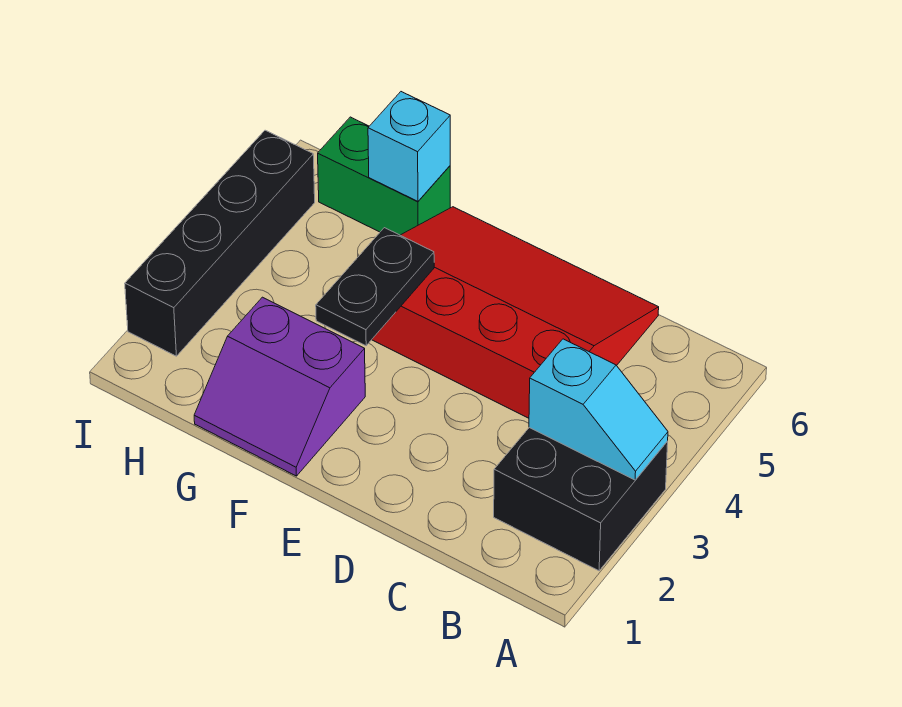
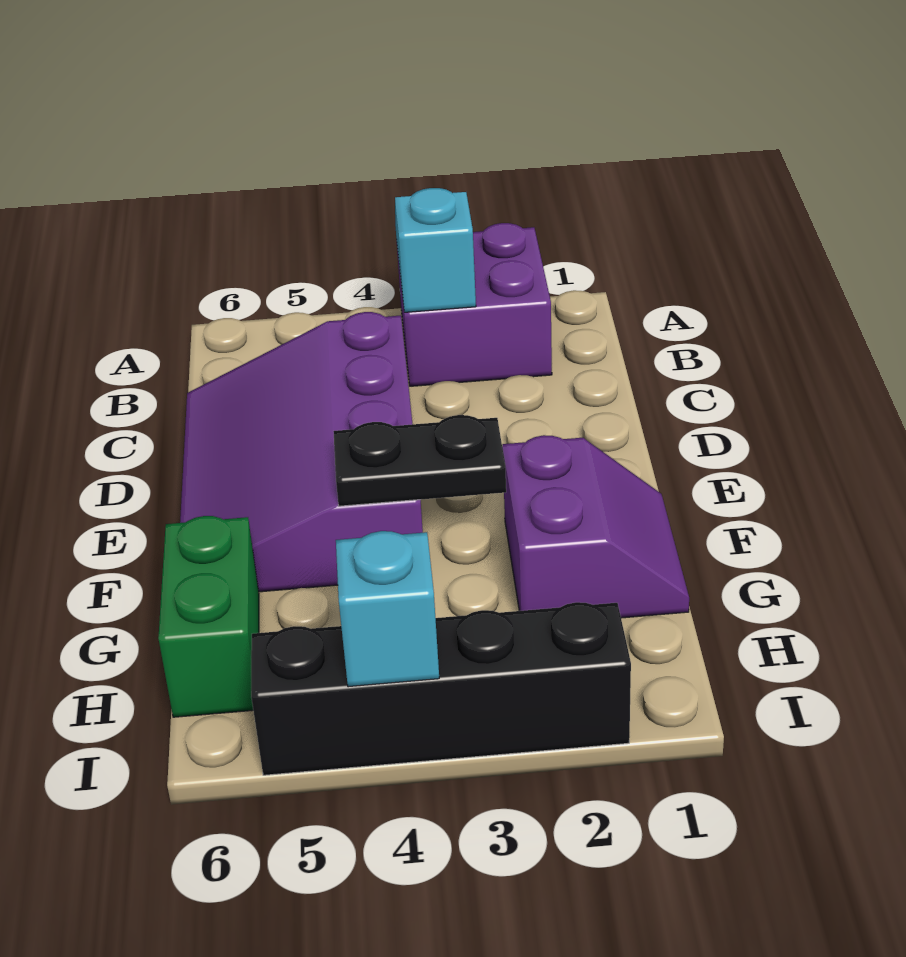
black 2x2 brick [494,428,668,571] -> purple 2x2 brick [397,223,552,386]
red 3x4 slope [372,207,659,418] -> purple 3x4 slope [180,312,423,592]
cyan 1x1 brick [368,92,450,201] -> cyan 1x1 brick moved to [336,531,439,687]

